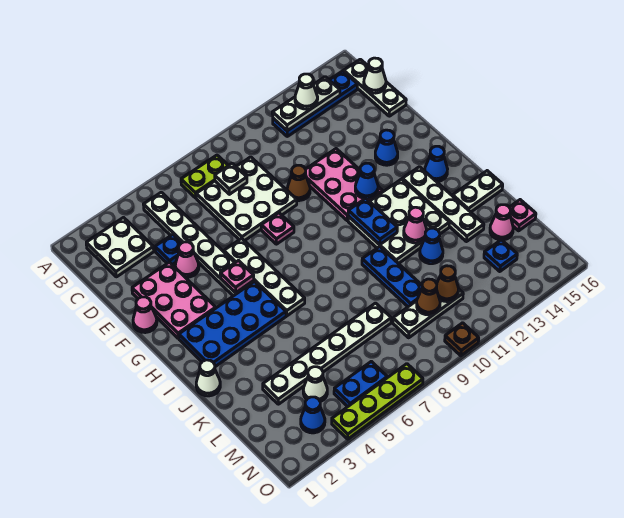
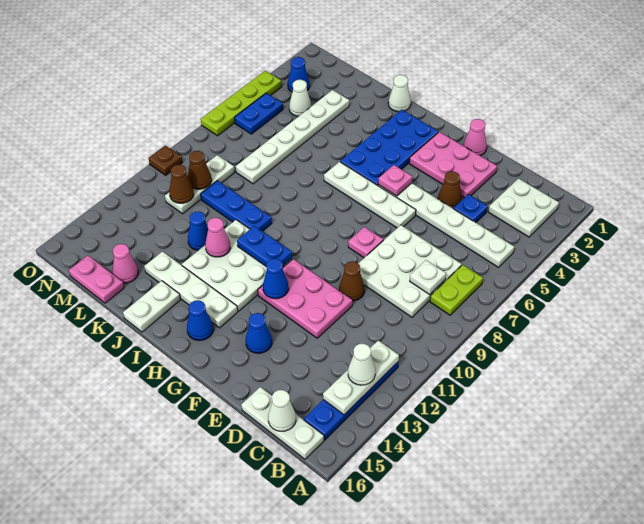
pink 1x1 cone [175,242,199,277] -> brown 1x1 cone [438,171,462,208]
pink 1x1 plate [509,200,536,231] -> pink 1x2 plate [69,255,124,303]
blue 1x1 plate [484,240,517,272] -> none

